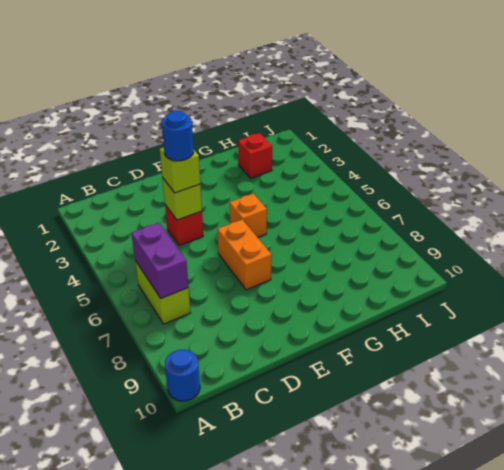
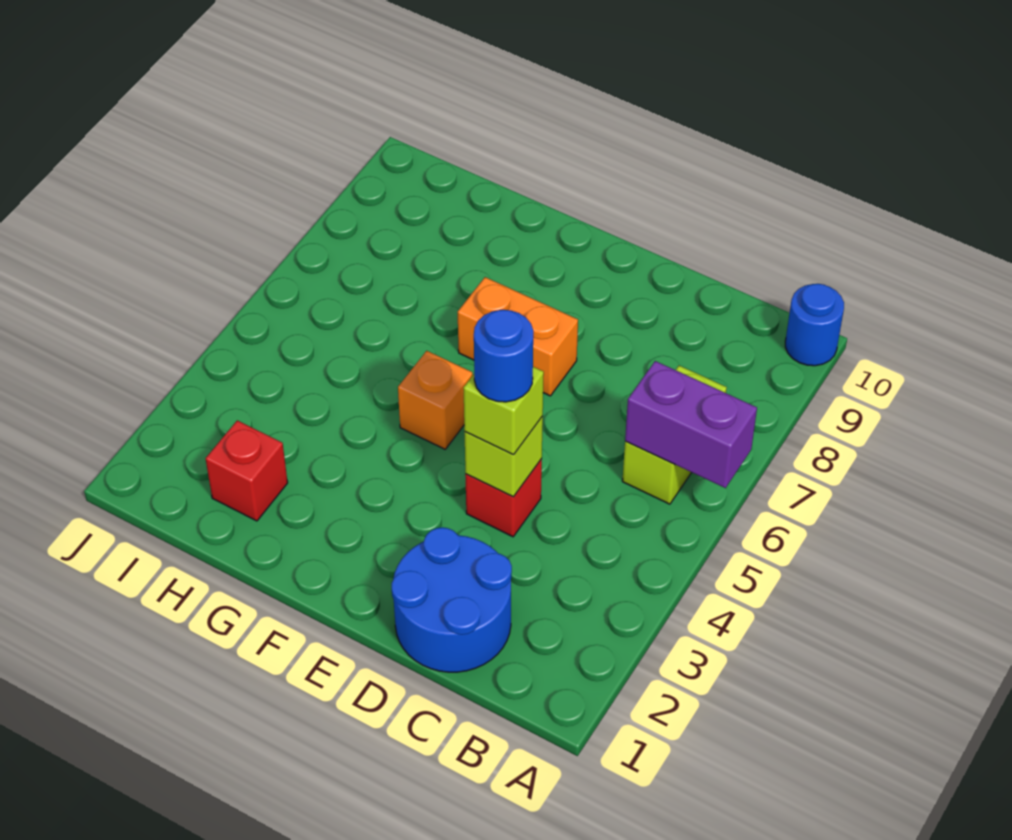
purple 1x2 brick [131,223,188,298] -> purple 1x2 brick turned to [625,361,757,488]
none -> blue 2x2 round brick [392,527,512,672]
orange 1x2 brick [218,220,272,290] -> orange 1x2 brick turned to [458,277,578,396]

